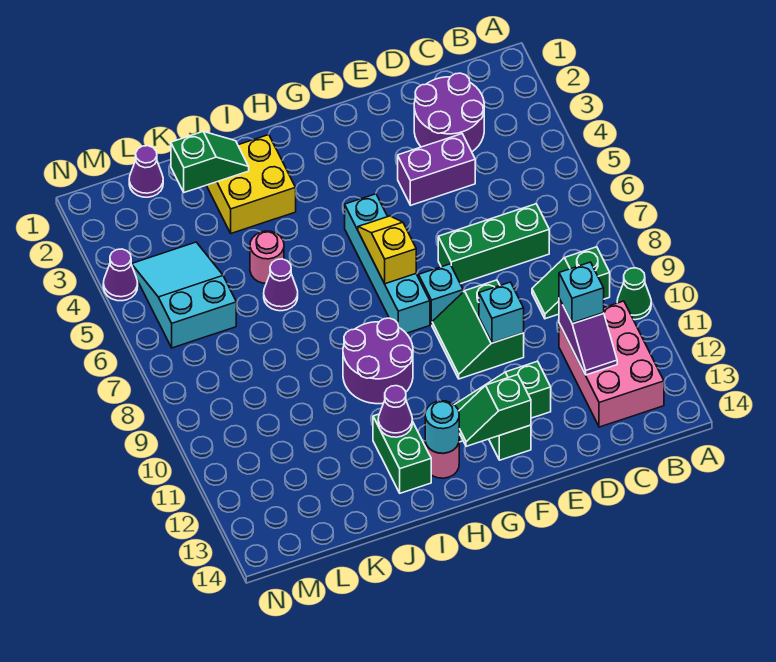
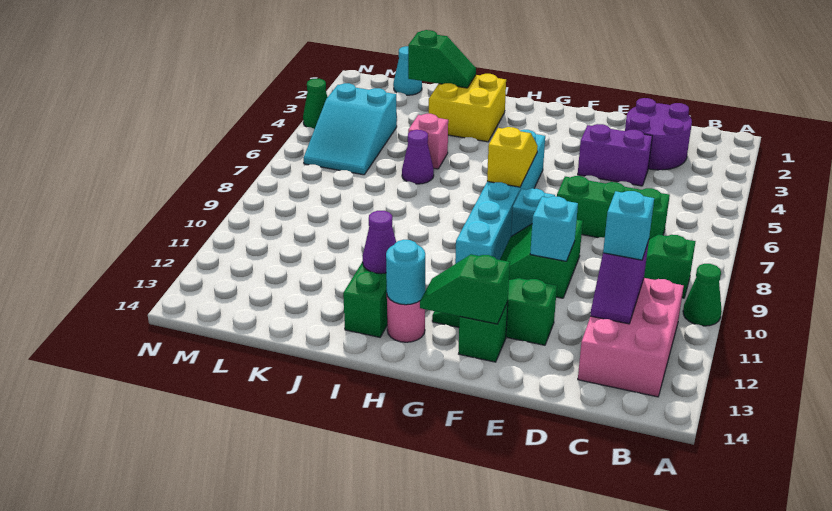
cyan 1x4 brick [345,194,430,333] -> cyan 1x6 brick [455,130,545,264]
purple 2x2 round brick [343,318,413,404] -> none
pink 1x1 round brick [250,231,284,283] -> pink 1x1 brick [408,114,448,169]
purple 1x1 cone [129,146,163,197] -> cyan 1x1 cone [393,46,422,95]
cyan 2x3 slope [131,242,236,348] -> cyan 2x3 slope turned to [304,83,397,175]
purple 1x1 cone [103,249,138,301] -> green 1x1 cone [303,79,328,129]

